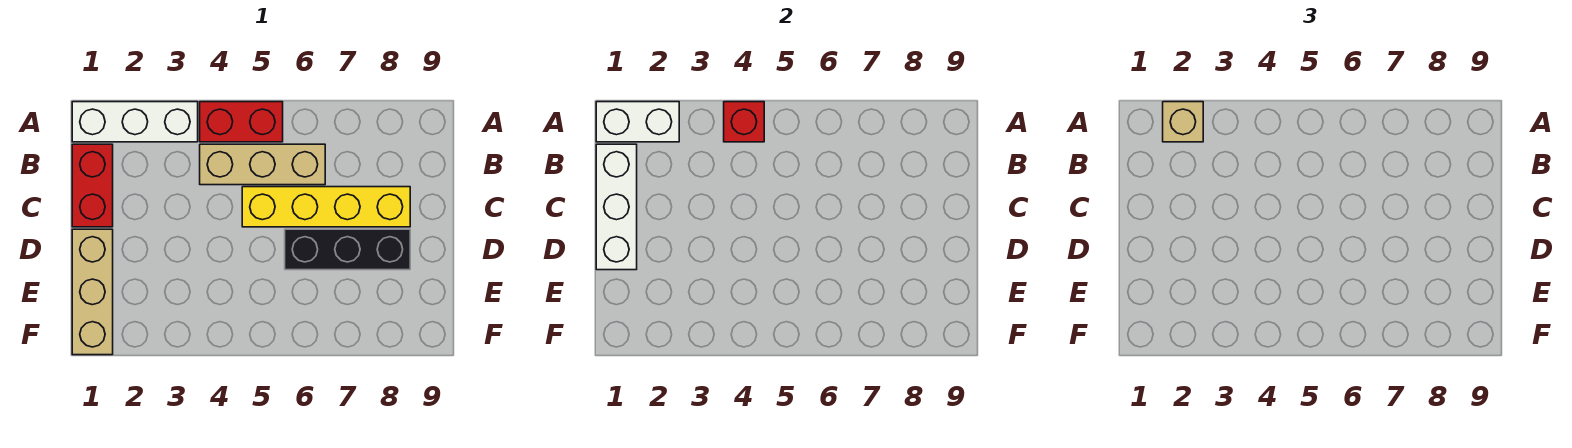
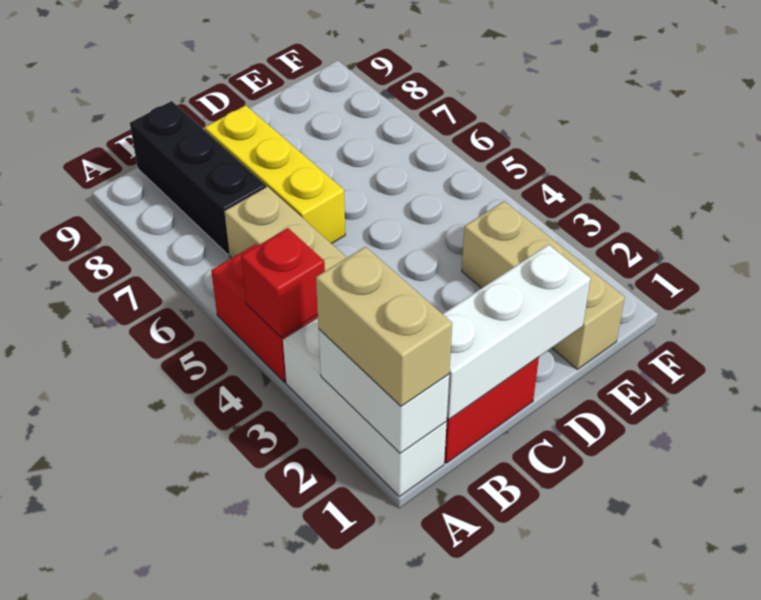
tan 1x1 brick [1163,102,1203,142] -> tan 1x2 brick [316,247,452,406]
yellow 1x4 brick [242,187,410,227] -> yellow 1x3 brick [205,105,345,244]
tan 1x3 brick [72,229,113,355] -> tan 1x3 brick turned to [462,201,625,369]
black 1x3 brick [285,229,410,270] -> black 1x3 brick moved to [130,101,266,255]

